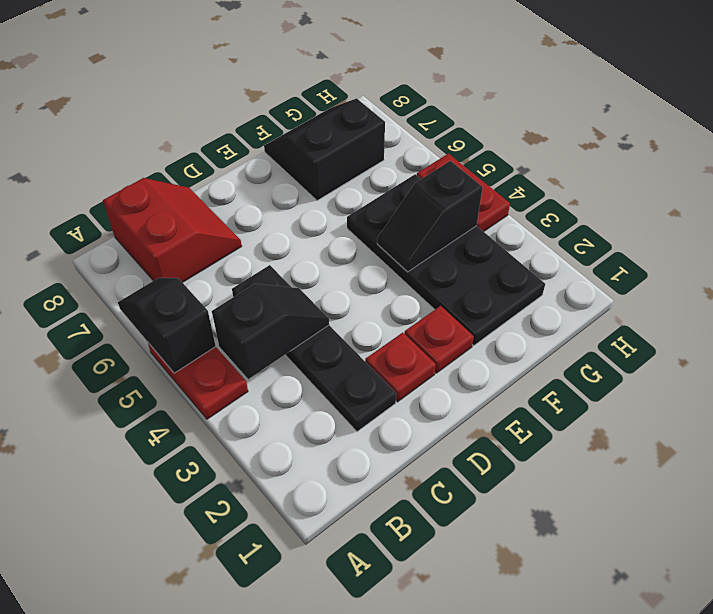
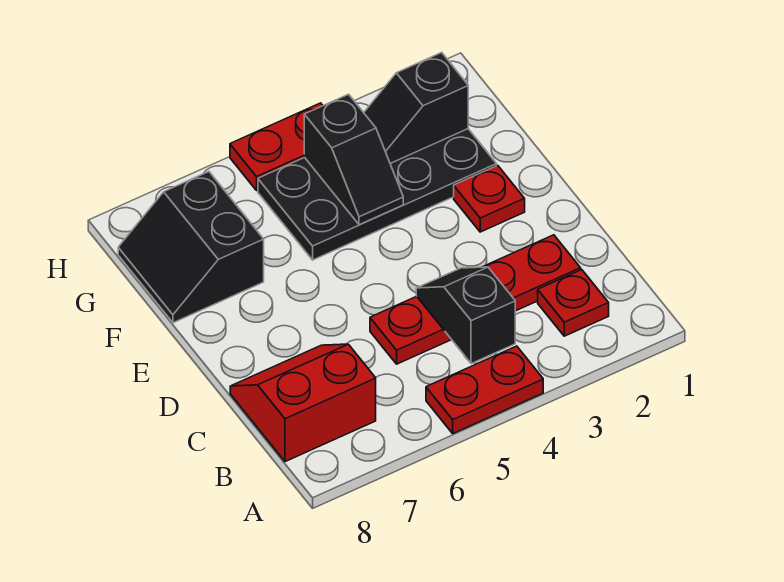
black 1x2 slope [118,278,216,373] -> black 1x2 slope moved to [364,53,468,163]
black 1x4 plate [232,265,396,432] -> red 1x4 plate [370,235,581,364]
red 1x1 plate [365,333,436,402] -> red 1x1 plate moved to [538,270,609,336]

